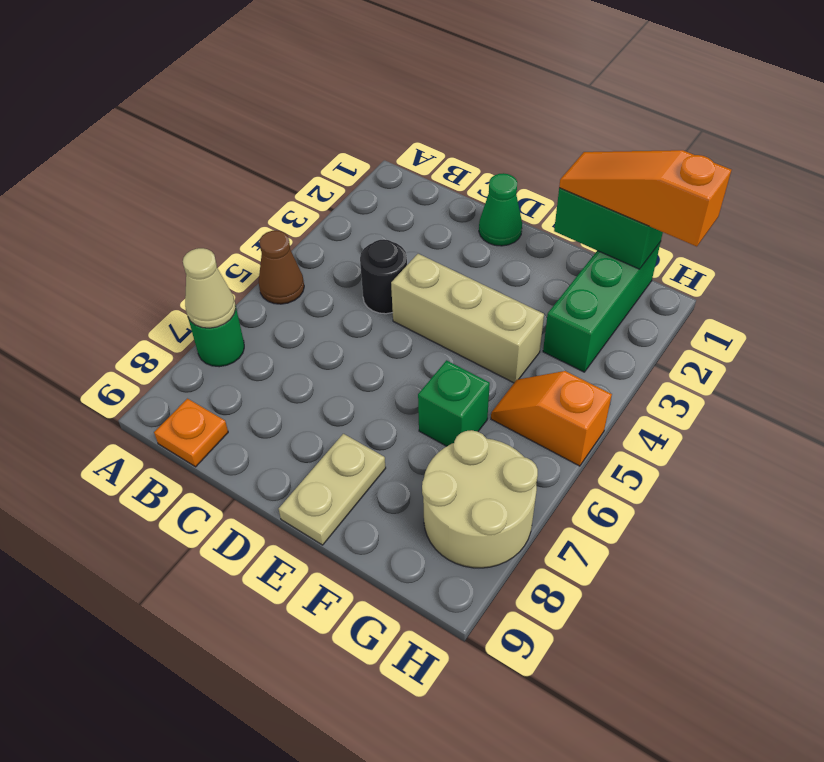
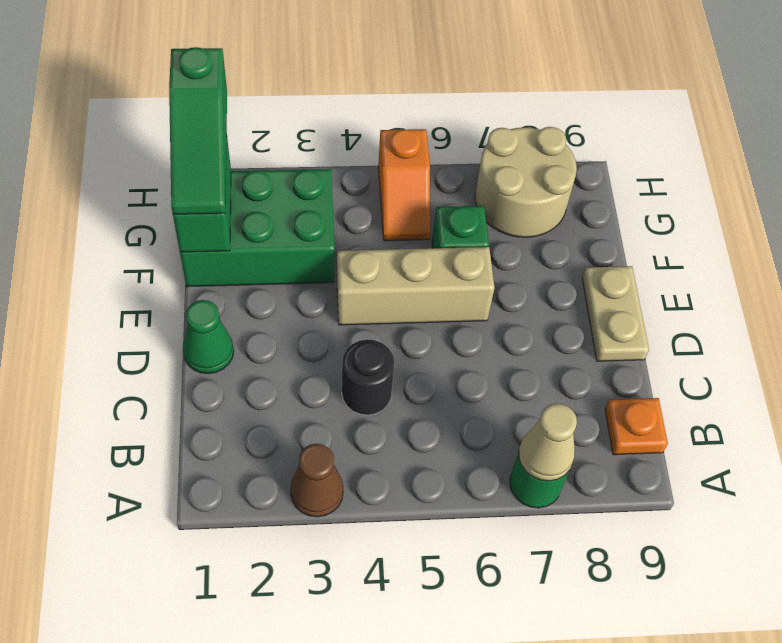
brown 1x1 cone [259,230,304,304] -> brown 1x1 cone moved to [290,444,343,517]
tan 1x3 brick [391,254,544,383] -> tan 1x3 brick turned to [337,247,494,325]
tan 1x2 plate [279,434,386,545] -> tan 1x2 plate turned to [582,266,649,361]
orange 1x3 slope [559,150,731,247] -> green 1x3 slope [169,47,227,214]
green 1x3 brick [543,242,661,372] -> green 2x3 brick [180,169,335,287]

